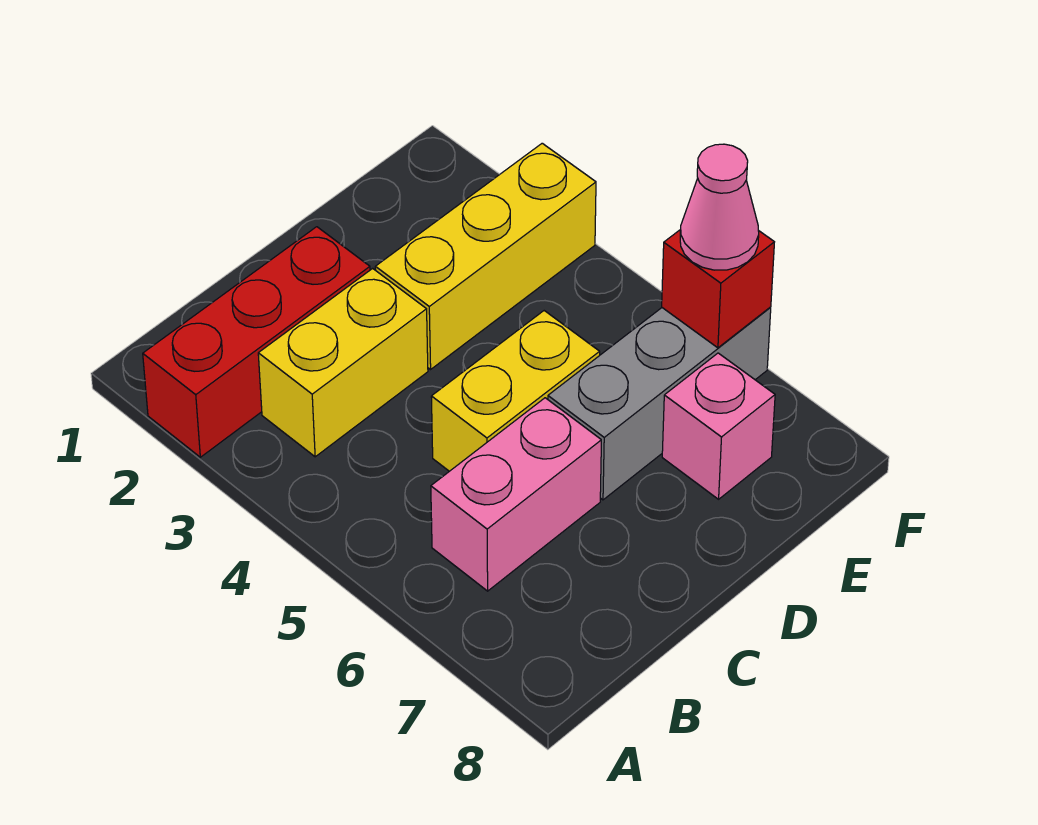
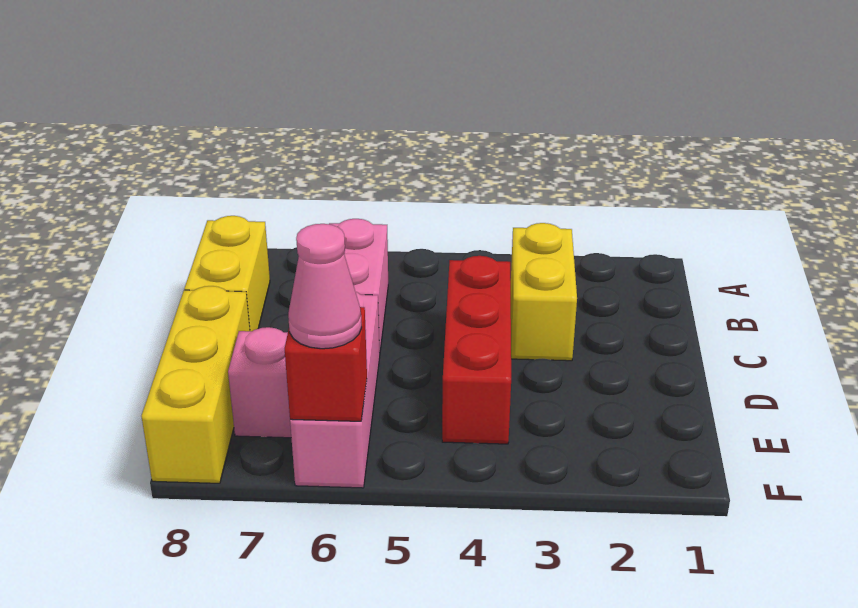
red 1x3 brick [143,227,370,457] -> red 1x3 brick moved to [442,256,511,444]
yellow 1x2 brick [431,311,600,471] -> yellow 1x2 brick moved to [184,216,270,331]
yellow 1x3 brick [375,143,596,369] -> yellow 1x3 brick moved to [141,286,250,483]
grey 1x3 brick [548,307,771,500] -> pink 1x3 brick [290,292,380,488]

